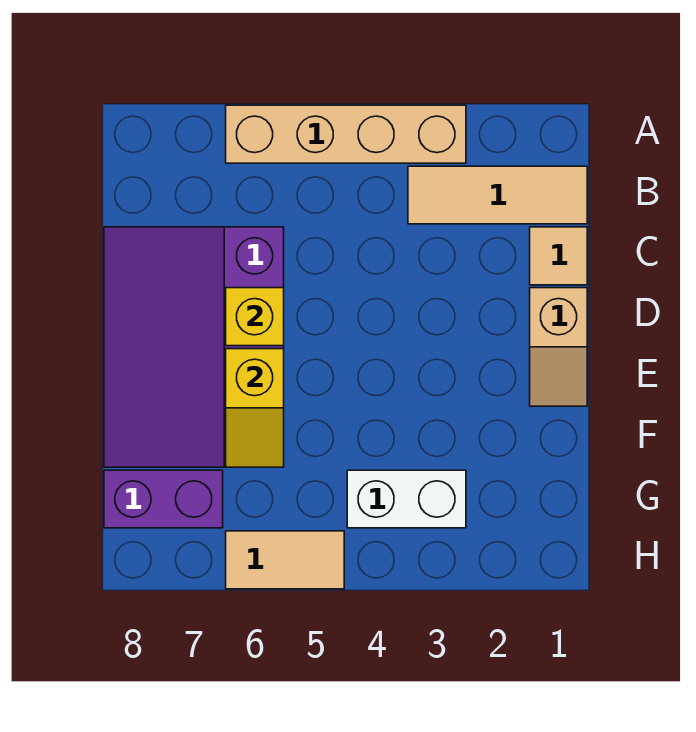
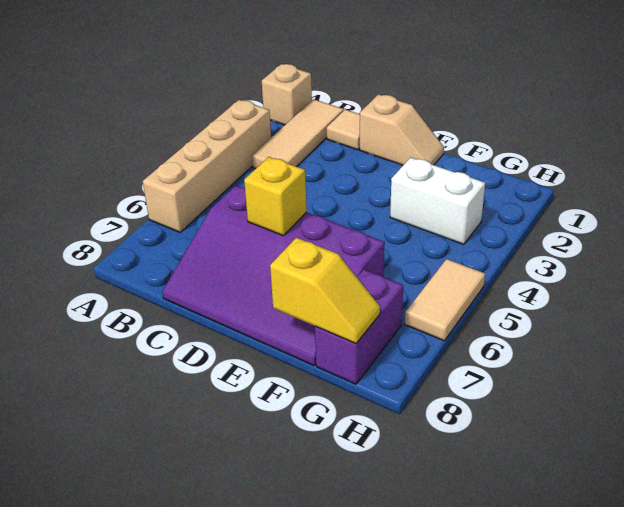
none -> tan 1x1 brick [262,64,312,125]
yellow 1x2 slope [226,349,284,467] -> yellow 1x2 slope moved to [270,238,380,344]
white 1x2 brick [347,470,466,528] -> white 1x2 brick turned to [390,157,485,244]

